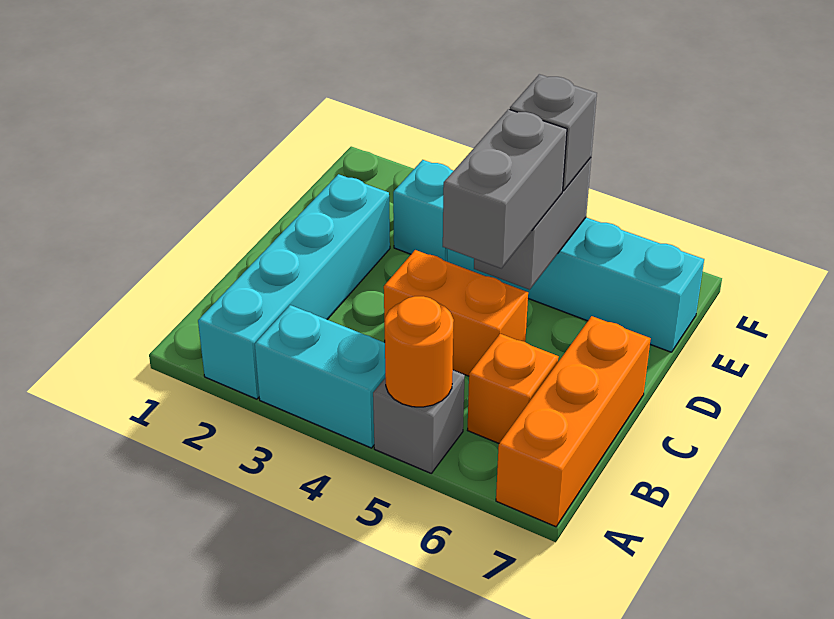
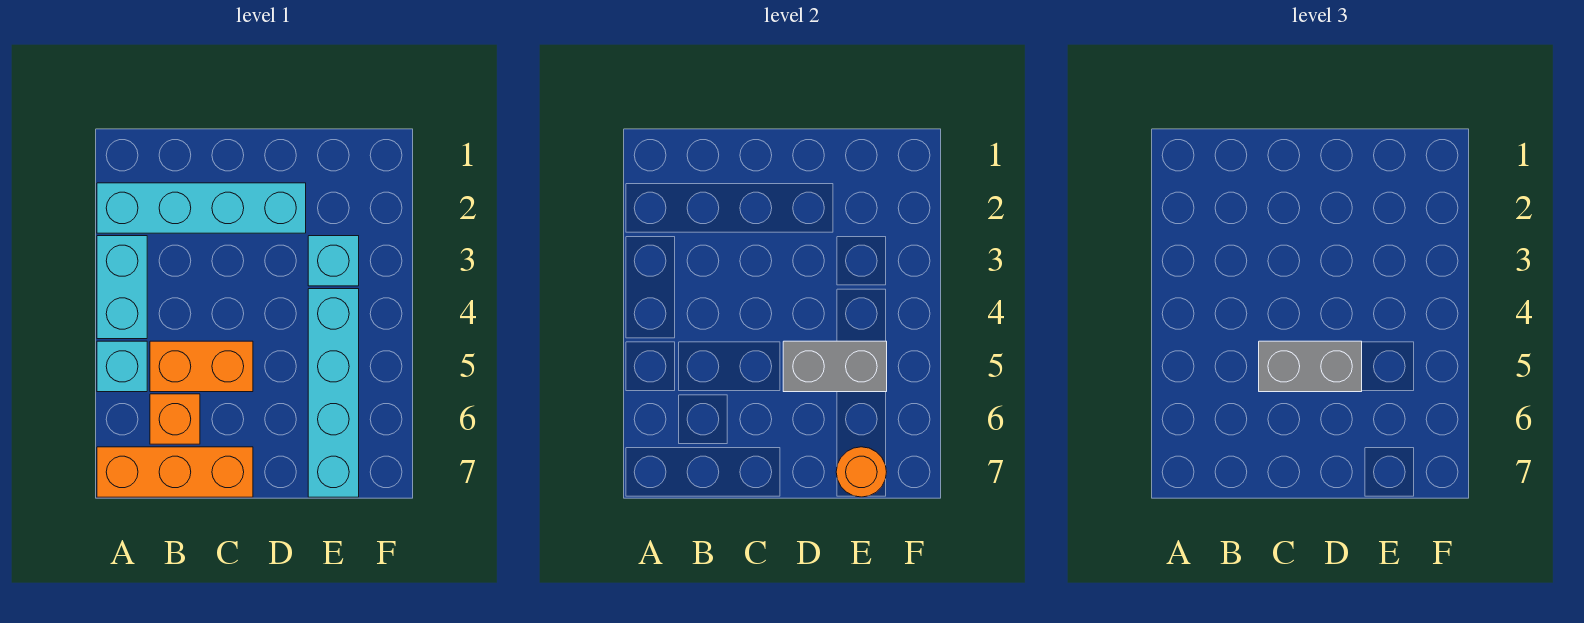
grey 1x1 brick [373,370,465,473] -> cyan 1x1 brick [97,341,147,392]
orange 1x1 round brick [385,296,454,407] -> orange 1x1 round brick moved to [836,447,886,497]
orange 1x2 brick [384,250,528,376] -> orange 1x2 brick turned to [150,341,253,392]
grey 1x1 brick [510,74,597,191] -> none

